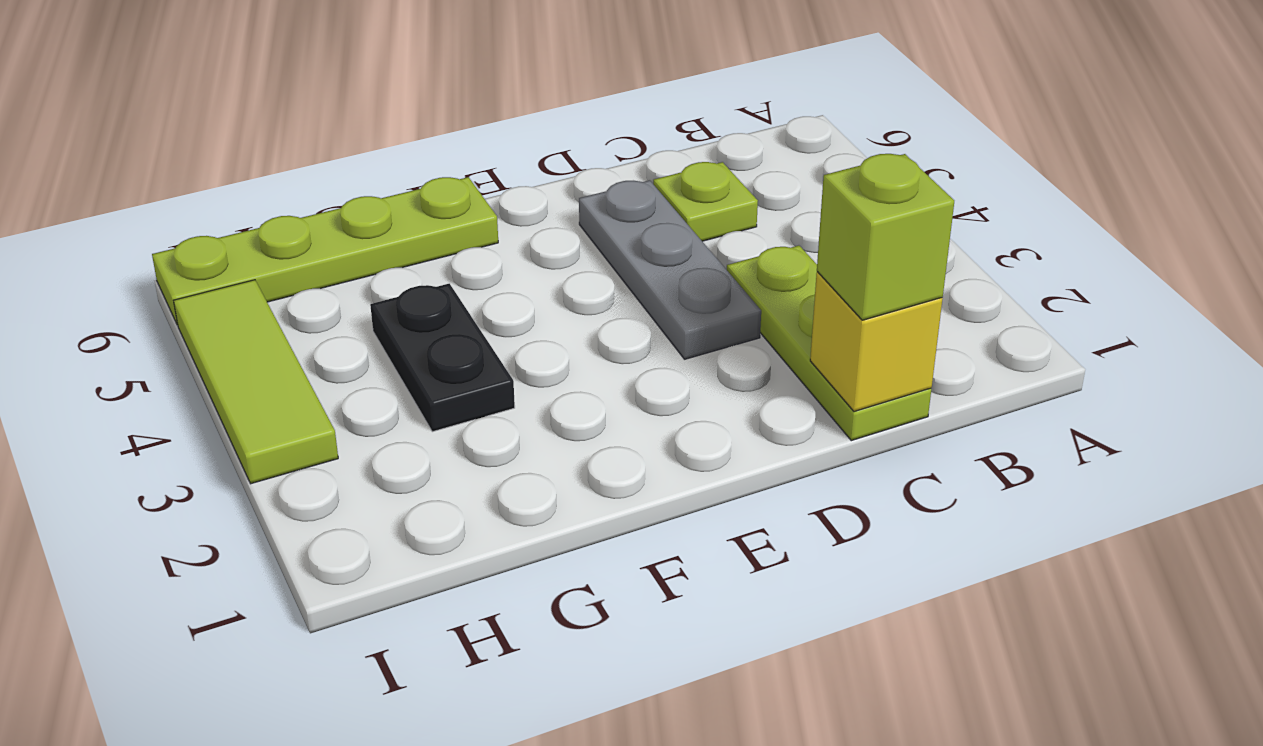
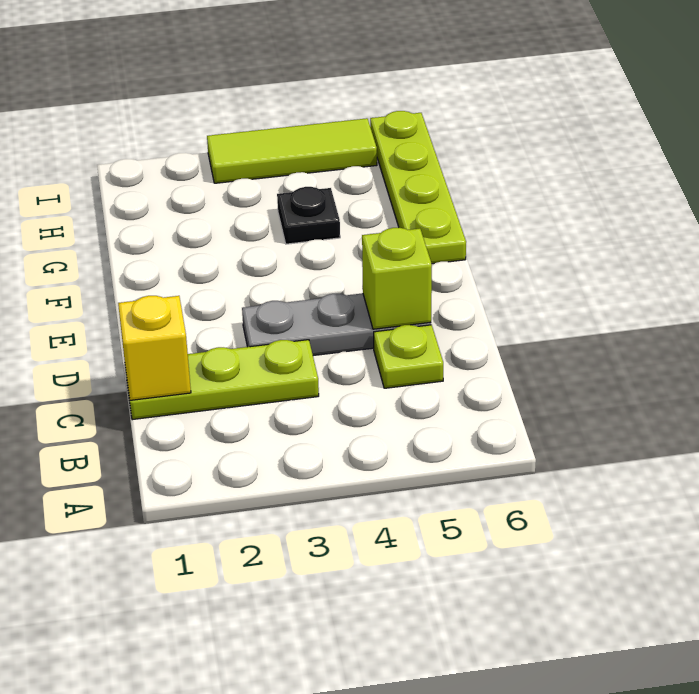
lime 1x1 brick [817,154,954,320] -> lime 1x1 brick moved to [362,228,432,329]
black 1x2 plate [370,284,515,432] -> black 1x1 plate [277,187,340,244]

